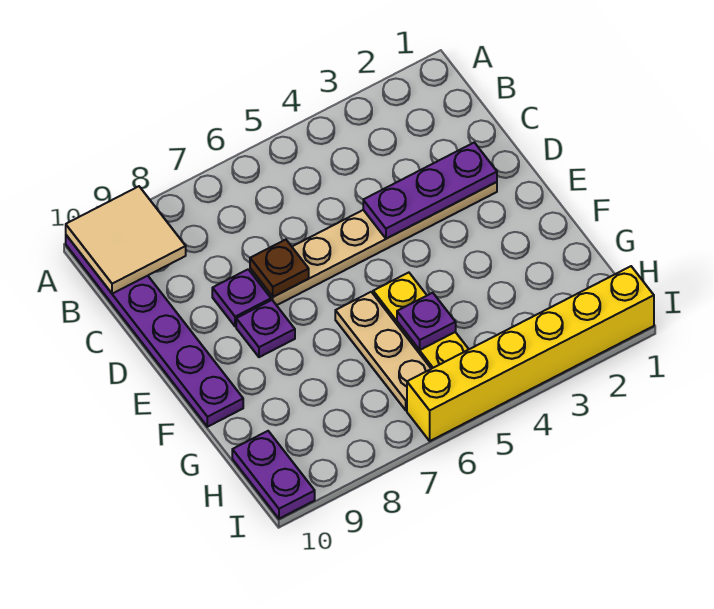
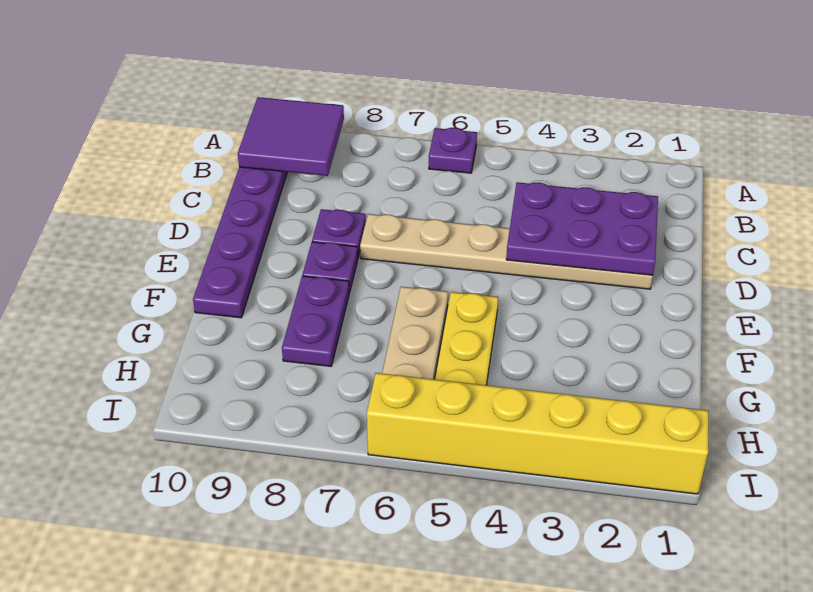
tan 2x2 tile [66,186,186,294] -> purple 2x2 tile [238,97,344,176]
purple 1x3 plate [363,143,497,239] -> purple 2x3 plate [506,182,658,275]
brown 1x1 plate [250,240,309,297] -> none
purple 1x1 plate [397,293,456,350] -> purple 1x1 plate moved to [429,128,477,173]
purple 1x2 plate [232,431,315,519] -> purple 1x2 plate moved to [282,276,349,366]

